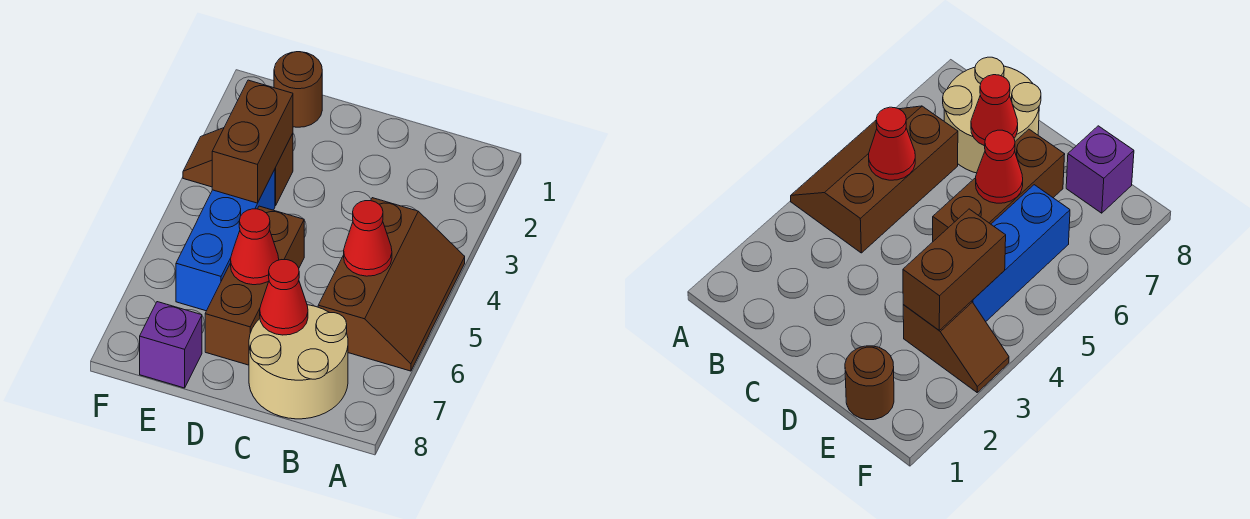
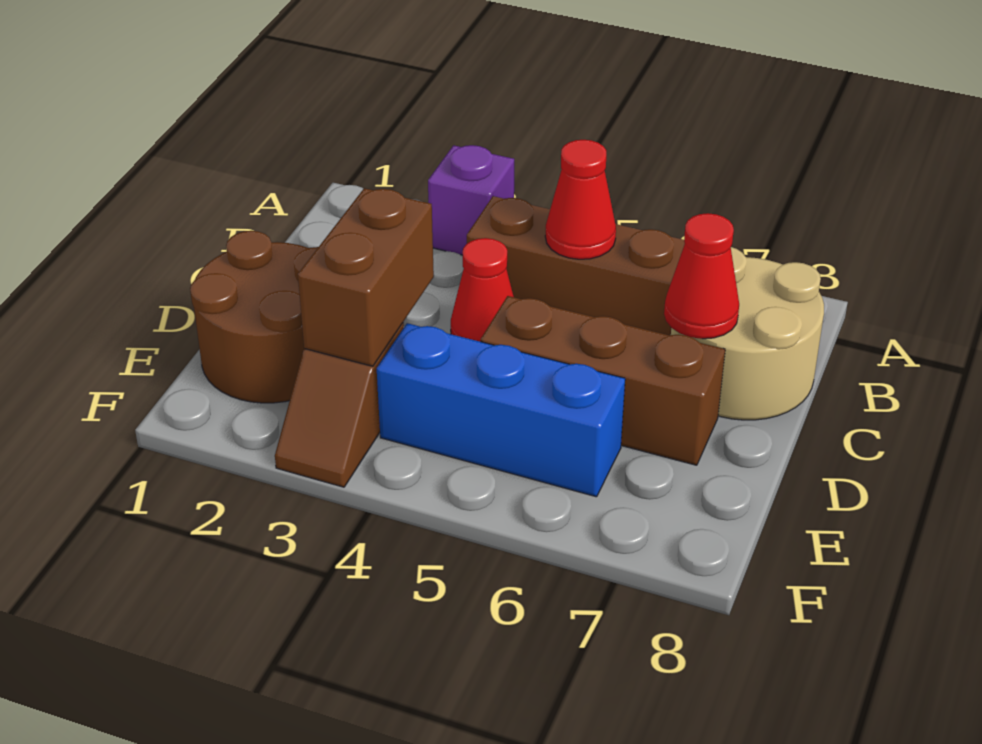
red 1x1 cone [231,209,279,285] -> red 1x1 cone moved to [451,238,514,342]
brown 1x1 round brick [274,52,322,127] -> brown 2x2 round brick [190,231,318,403]
brown 1x2 brick [212,80,293,203] -> brown 1x2 brick turned to [298,188,434,366]
purple 1x1 brick [140,302,202,388] -> purple 1x1 brick moved to [428,145,514,255]

